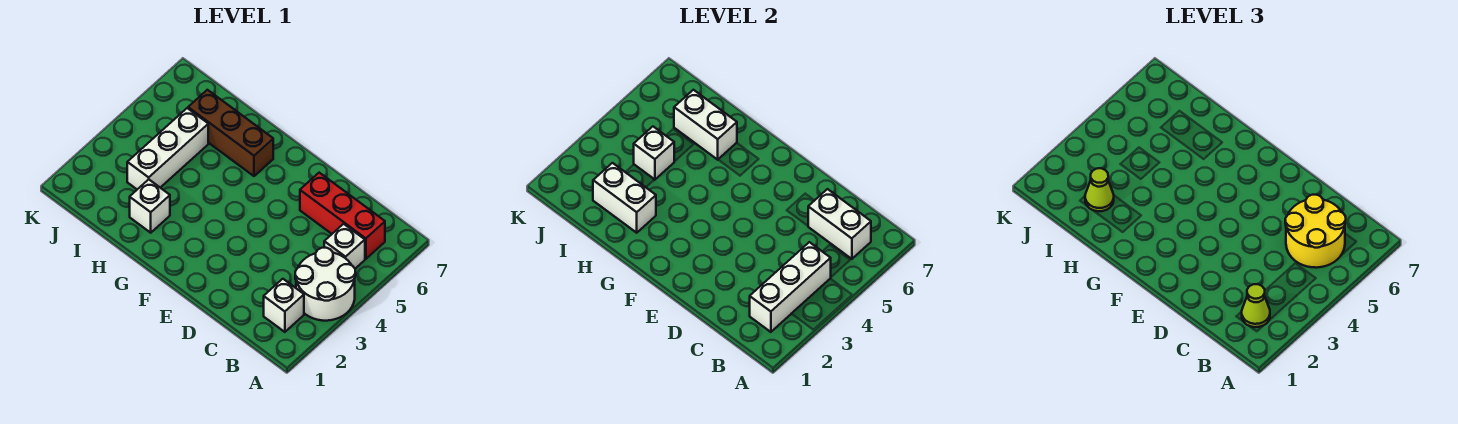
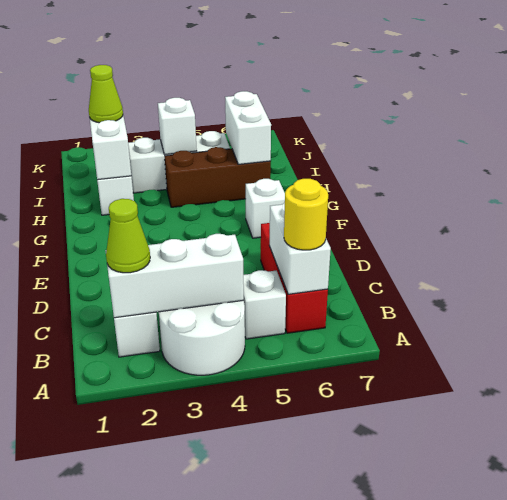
yellow 2x2 round brick [1285,195,1346,268] -> yellow 1x1 round brick [284,179,328,250]
none -> white 1x1 brick [246,179,285,238]
brown 1x3 brick [188,90,273,176] -> brown 1x3 brick turned to [165,147,271,207]

